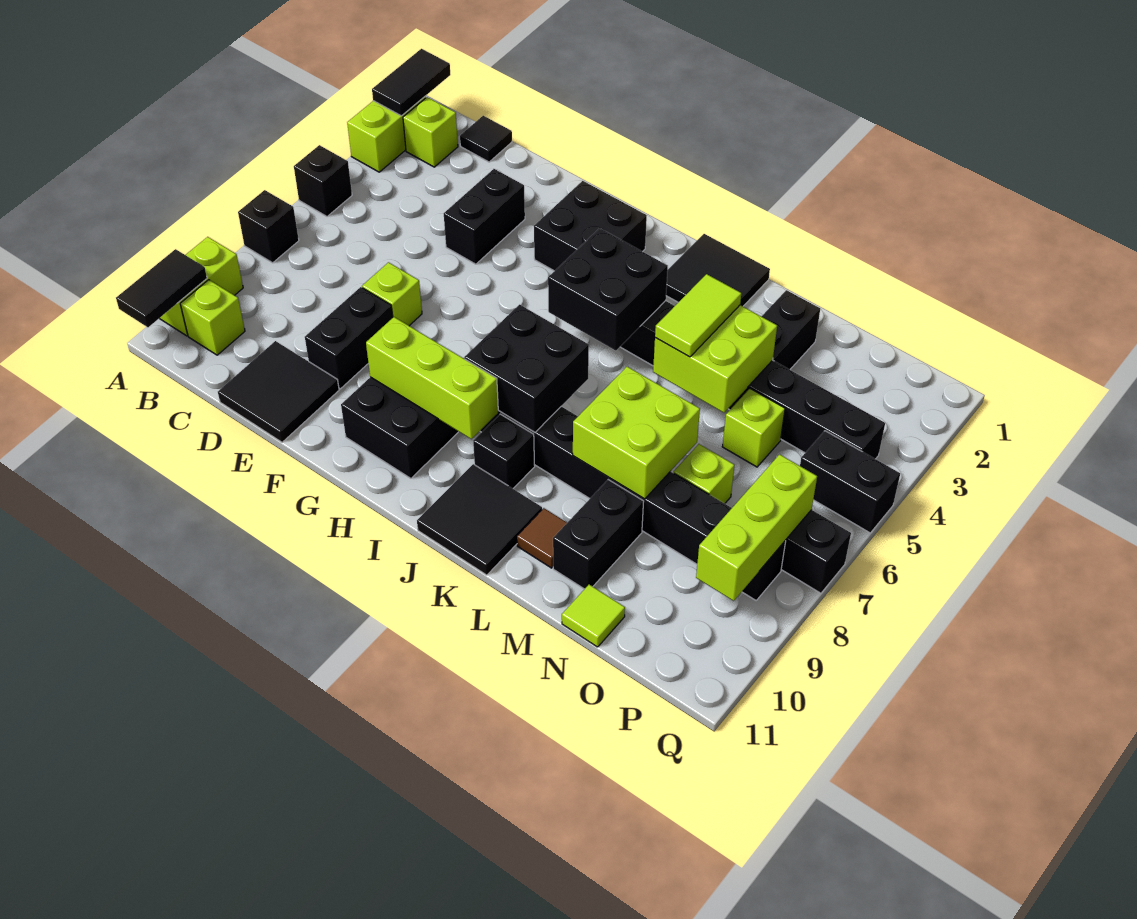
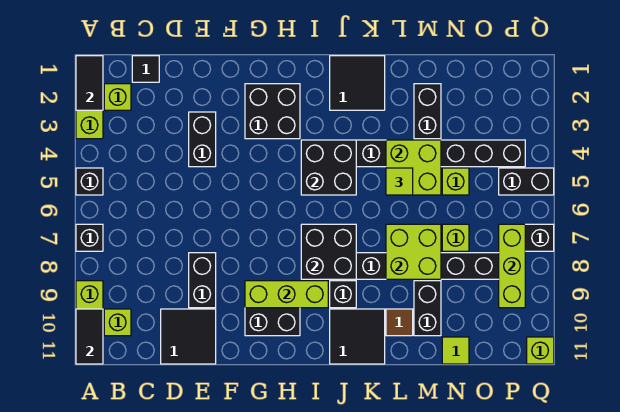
lime 1x1 brick [362,262,422,326] -> lime 1x1 brick moved to [527,337,554,364]
lime 1x2 tile [655,274,741,357] -> lime 1x1 tile [386,168,413,195]

